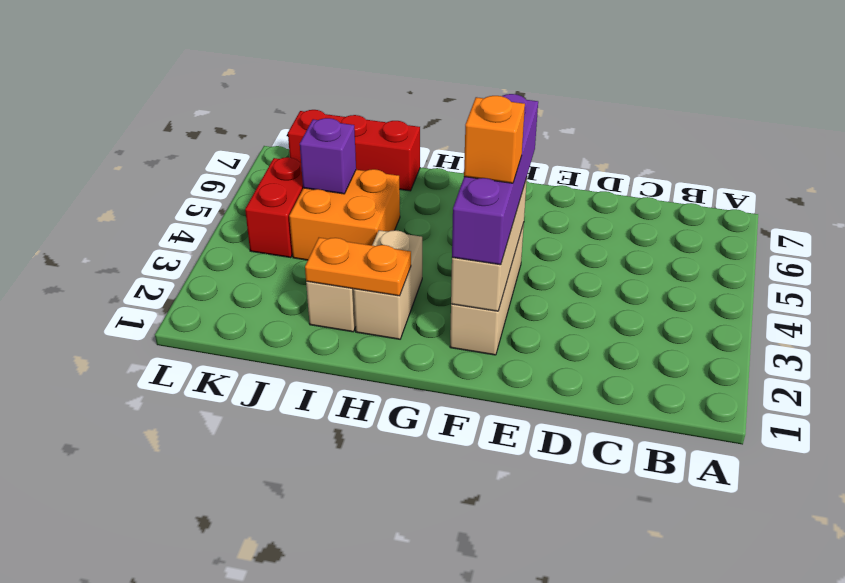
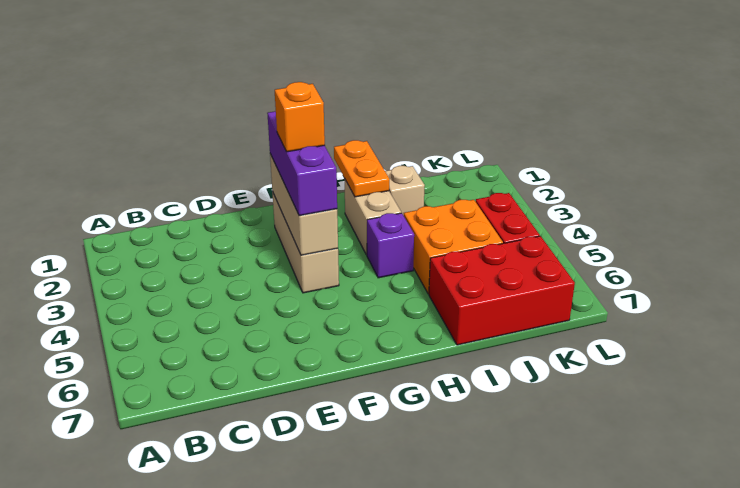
purple 1x4 brick [452,94,538,265] -> purple 1x3 brick [267,111,337,216]
orange 1x2 plate [305,238,411,296] -> orange 1x2 plate turned to [334,140,389,197]
red 1x3 brick [288,110,420,191] -> red 2x3 brick [429,236,575,345]
purple 1x1 brick [300,118,356,194] -> purple 1x1 brick moved to [367,213,414,278]

